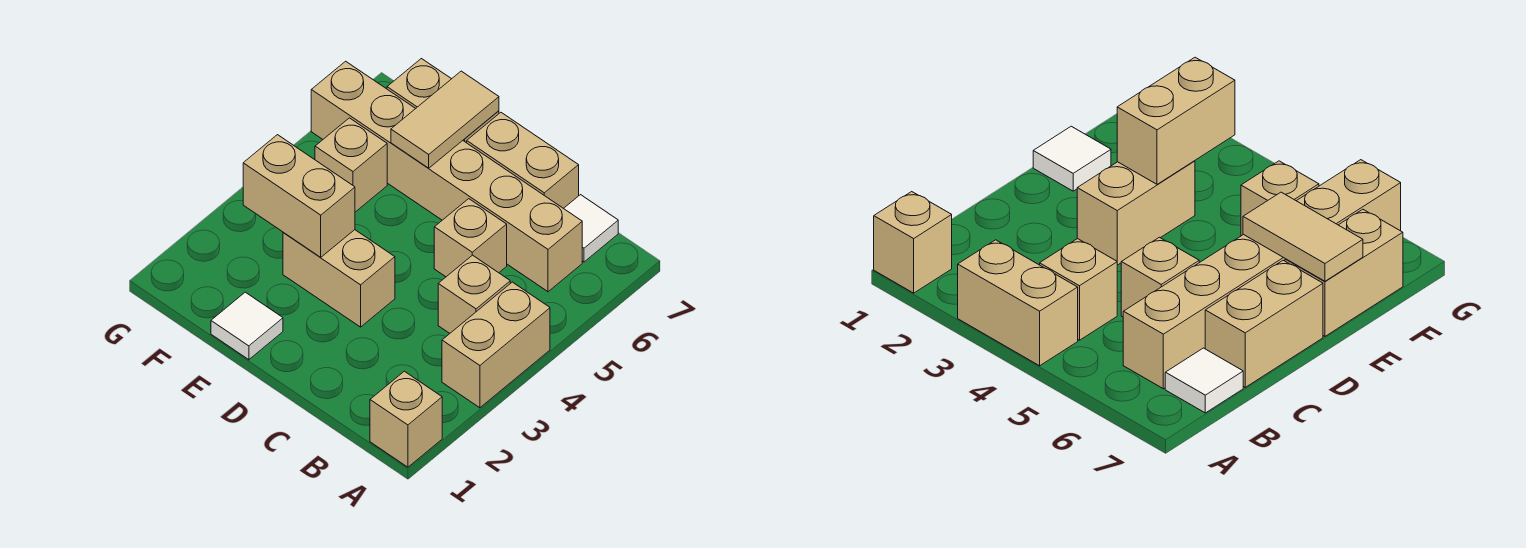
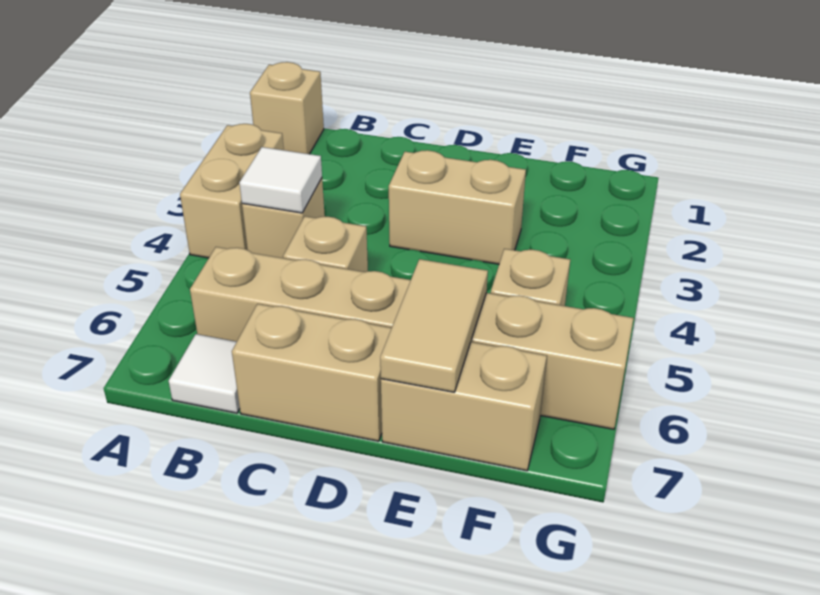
white 1x1 tile [211,292,283,360] -> white 1x1 tile moved to [239,147,322,213]
tan 1x2 brick [243,135,355,257] -> none

